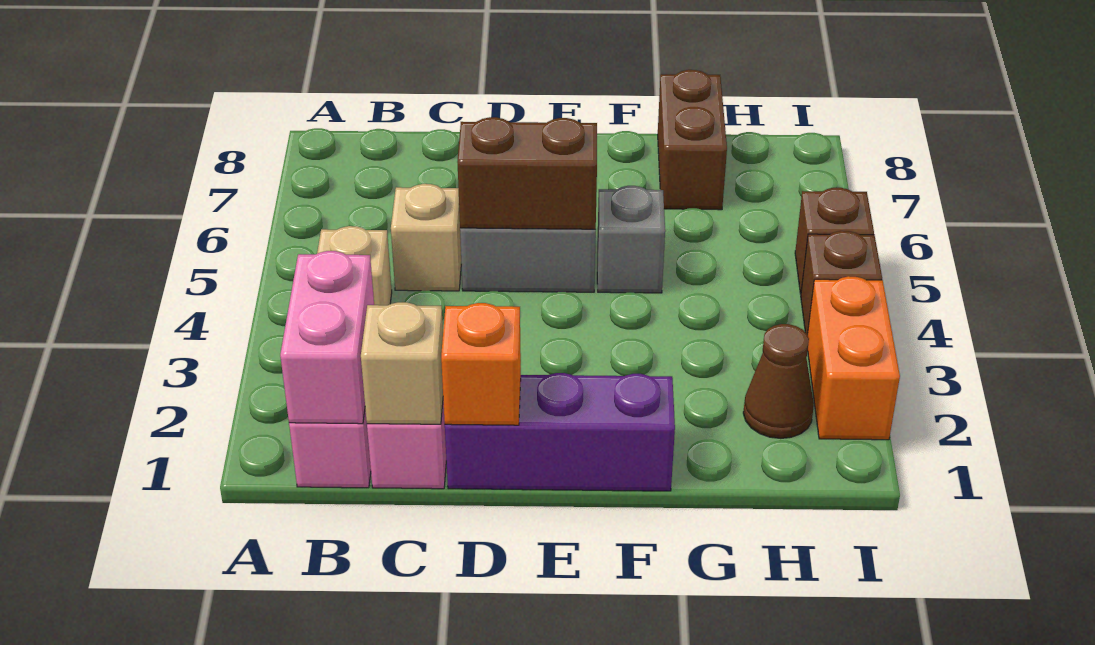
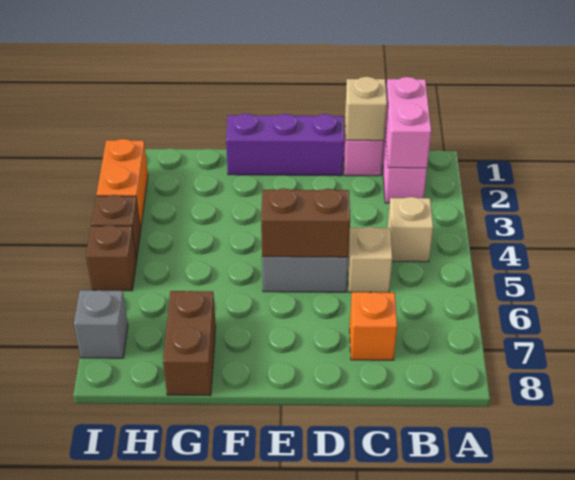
orange 1x1 brick [441,303,521,425] -> orange 1x1 brick moved to [350,292,397,360]
grey 1x1 brick [597,186,665,293] -> grey 1x1 brick moved to [74,290,128,358]
brown 1x1 cone [743,324,814,438] -> none

